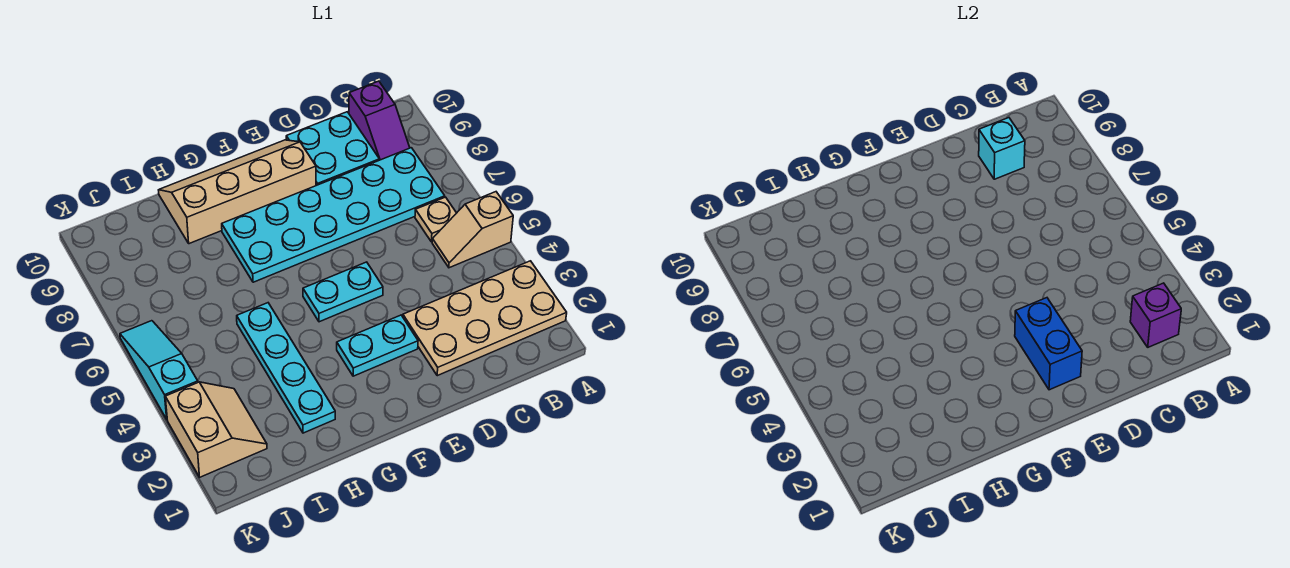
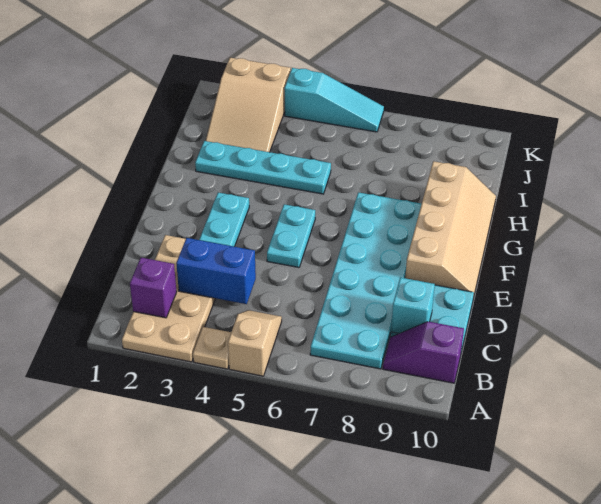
tan 1x1 plate [415,197,456,242] -> tan 1x1 plate moved to [193,327,231,369]
blue 1x2 brick [1015,298,1082,390] -> blue 1x2 brick moved to [176,238,256,304]
tan 2x2 slope [165,382,267,477] -> tan 2x3 slope [206,58,291,152]

